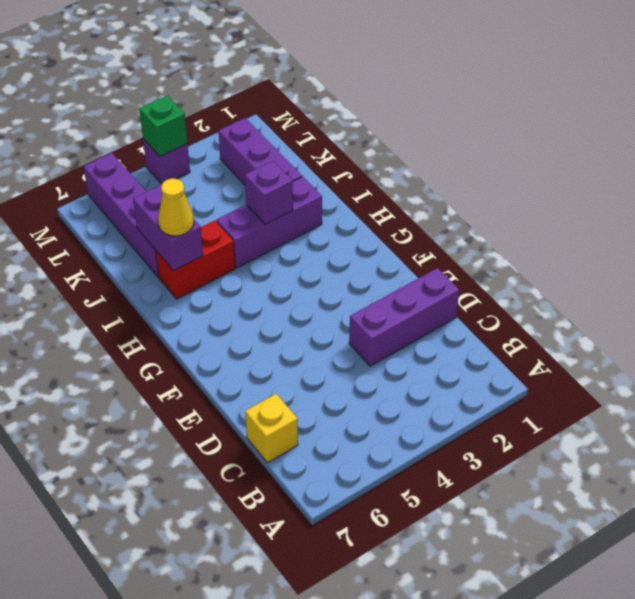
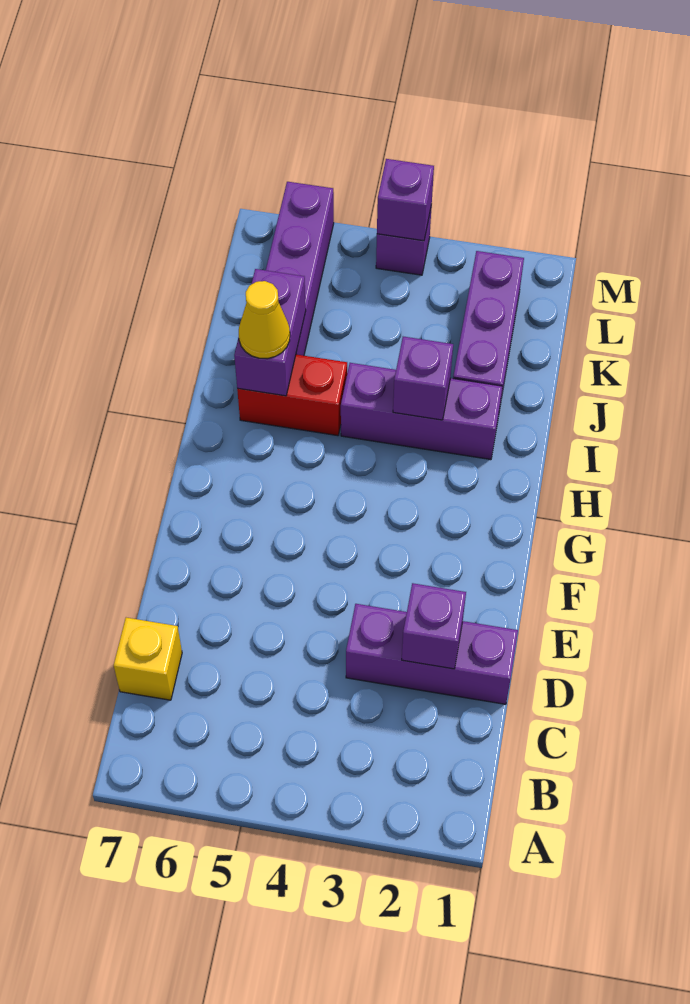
none -> purple 1x1 brick [402,583,466,669]
green 1x1 brick [139,95,187,156] -> purple 1x1 brick [377,159,434,241]

